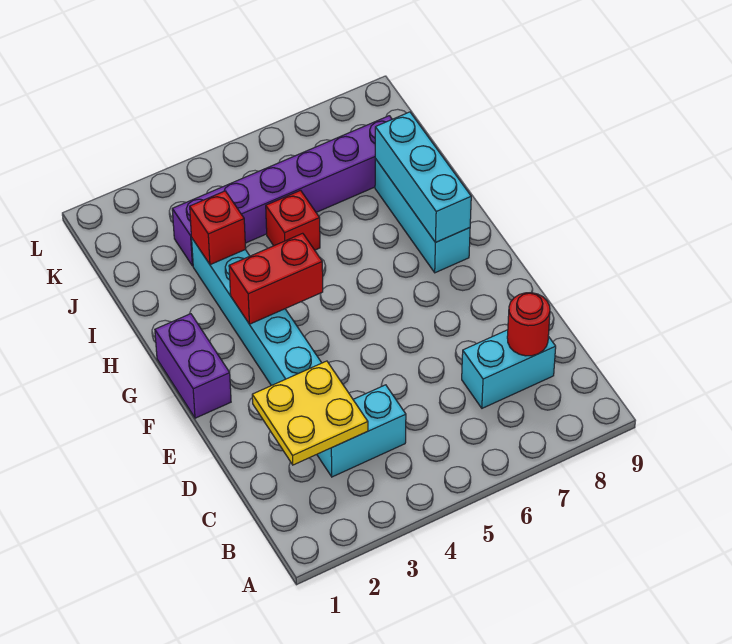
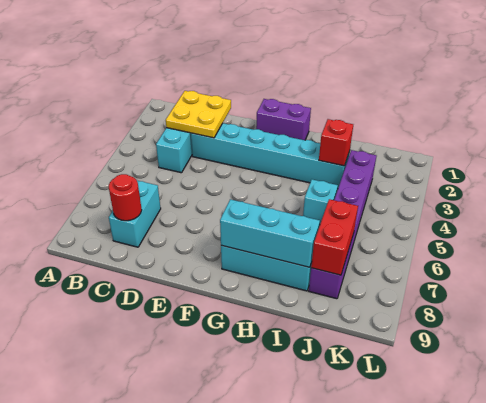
red 1x2 brick [229,233,323,324] -> red 1x2 brick moved to [311,199,358,275]
red 1x1 brick [266,190,320,250] -> cyan 1x1 brick [303,179,338,224]

